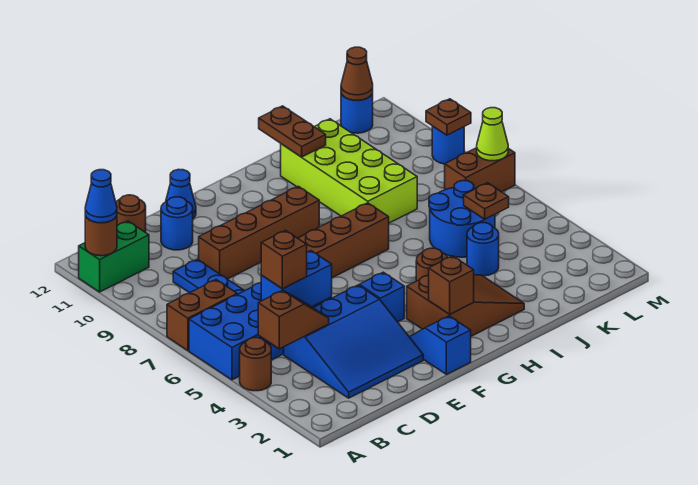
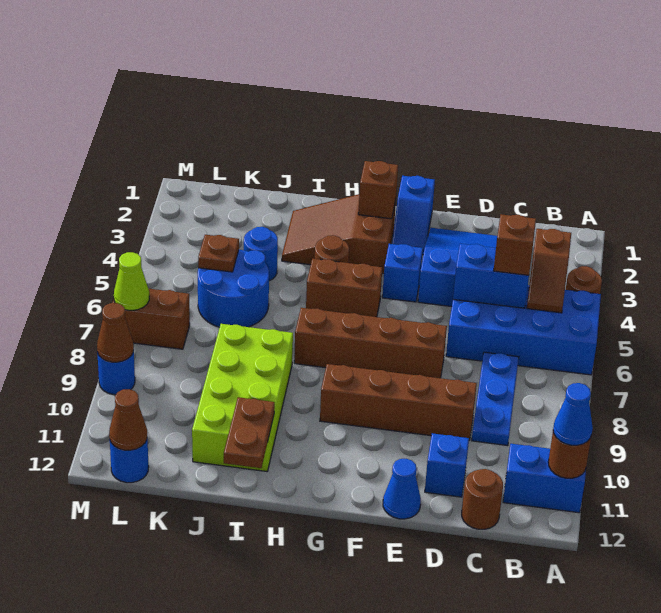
brown 1x2 brick [167,280,237,351] -> brown 1x2 brick moved to [306,259,382,317]
green 1x2 brick [79,221,149,292] -> blue 1x2 brick [503,444,586,513]
brown 1x2 slope [258,290,329,349] -> brown 1x2 slope turned to [527,229,571,313]
blue 1x1 round brick [161,197,193,250] -> blue 1x1 brick [425,433,469,497]
brown 1x1 plate [426,99,471,135] -> brown 1x1 cone [97,303,134,362]

